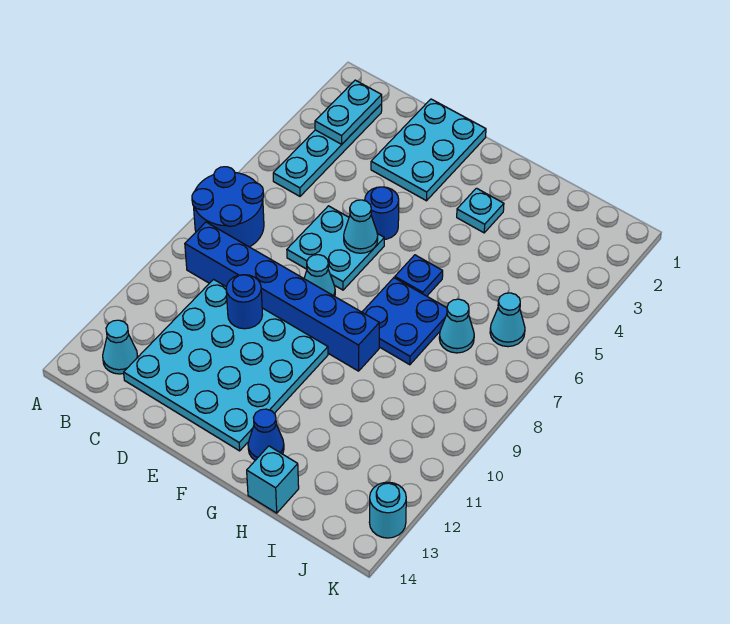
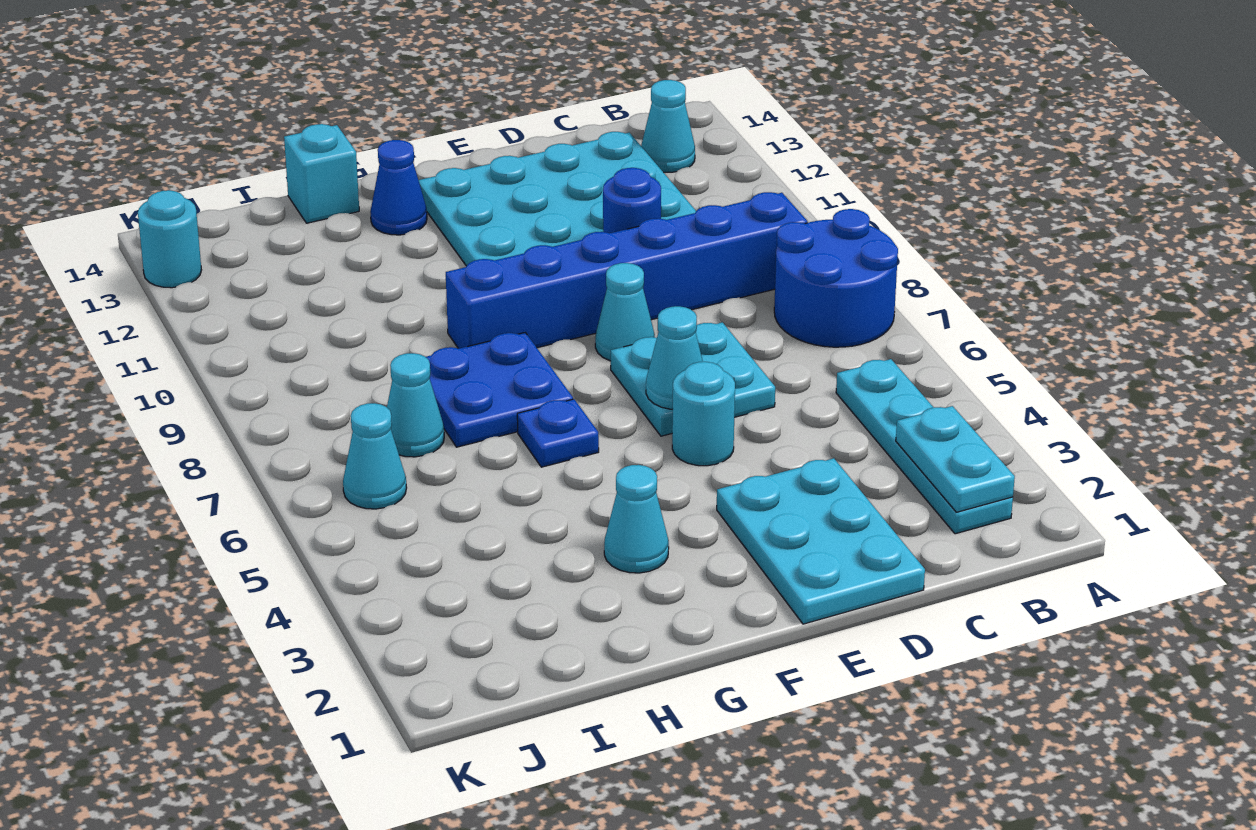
blue 1x1 round brick [365,187,399,240] -> cyan 1x1 round brick [672,362,735,466]
cyan 1x1 plate [457,188,504,233] -> cyan 1x1 cone [604,465,669,573]

